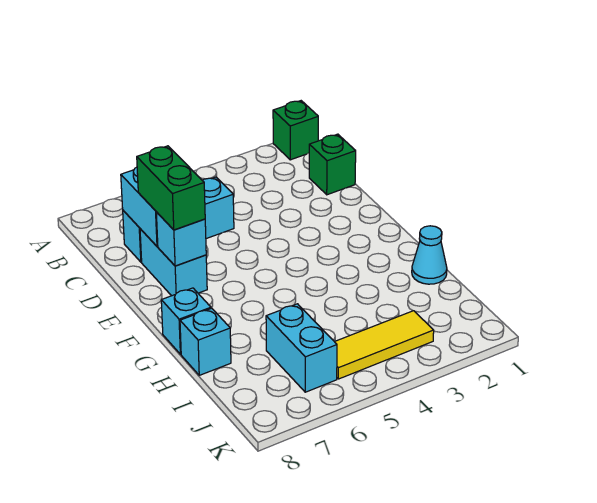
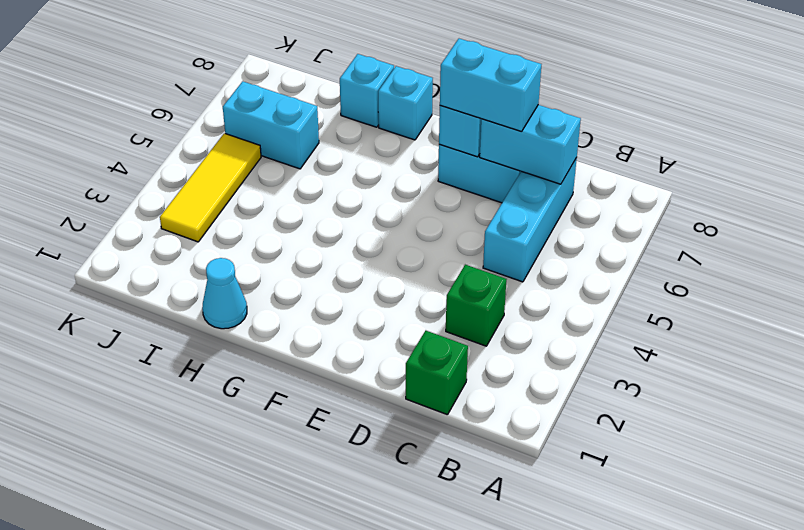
green 1x1 brick [273,101,318,160] -> green 1x1 brick moved to [446,265,506,346]
green 1x2 brick [137,146,205,230] -> cyan 1x2 brick [440,39,541,132]

